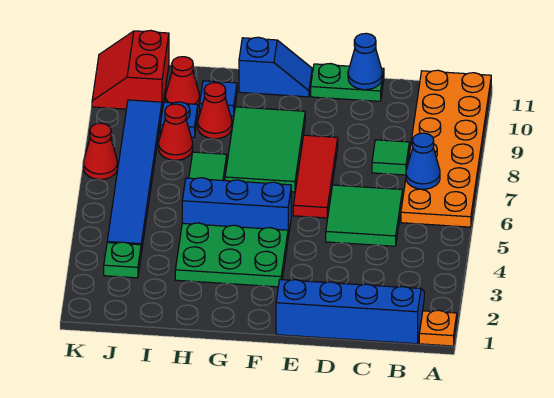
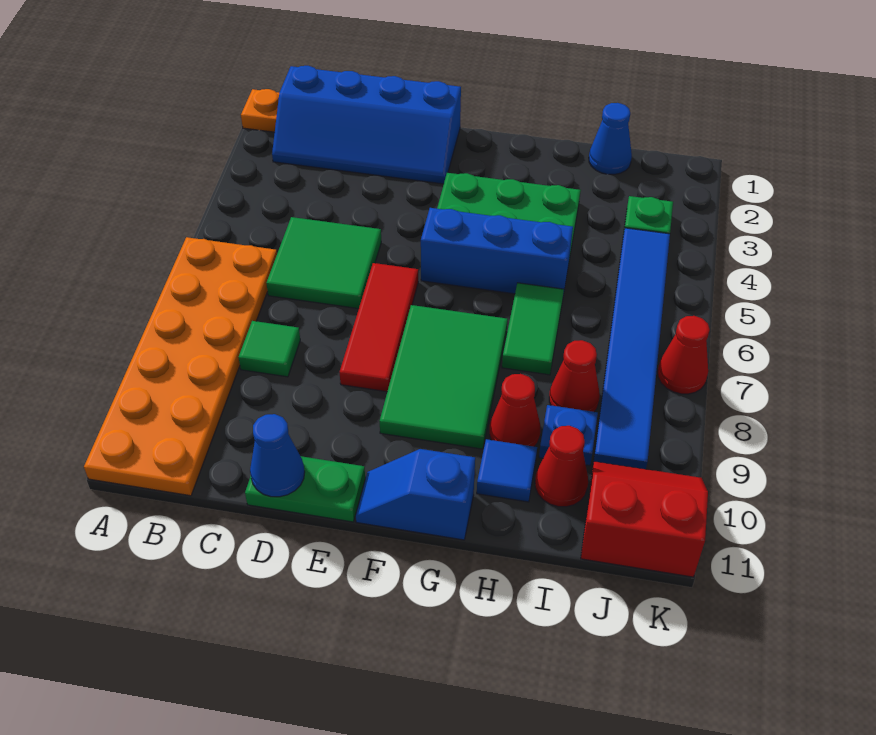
blue 1x1 cone [406,133,440,189] -> blue 1x1 cone moved to [589,103,632,174]
red 2x2 slope [92,31,169,109] -> red 2x2 slope turned to [581,461,708,577]

